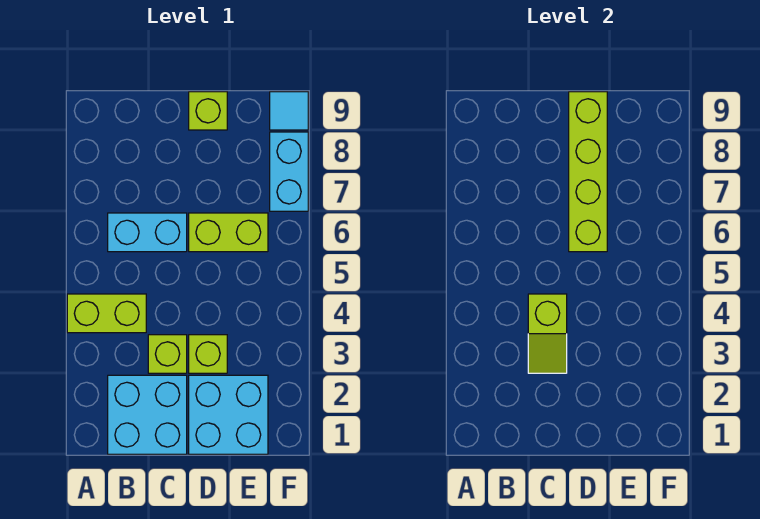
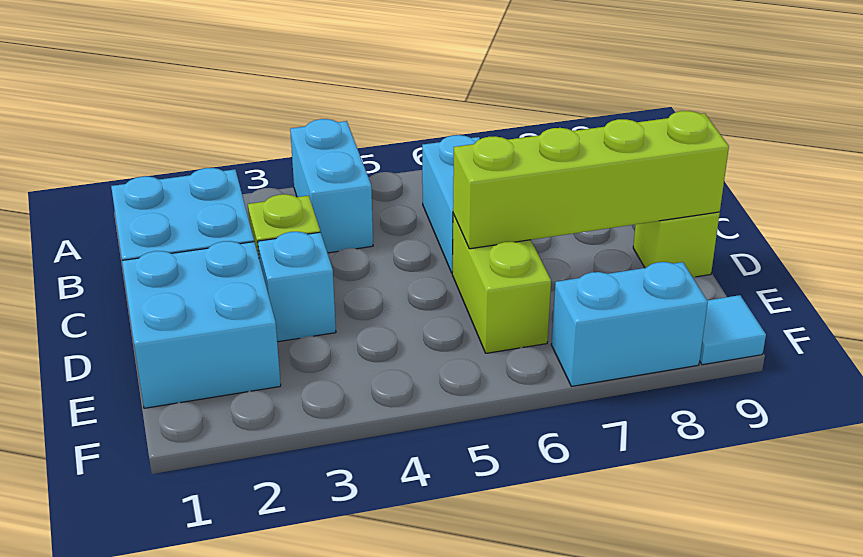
lime 1x2 brick [67,294,146,333] -> cyan 1x2 brick [290,119,373,253]
lime 1x2 slope [528,294,567,373] -> none
lime 1x1 brick [189,335,227,373] -> cyan 1x1 brick [258,232,336,342]

